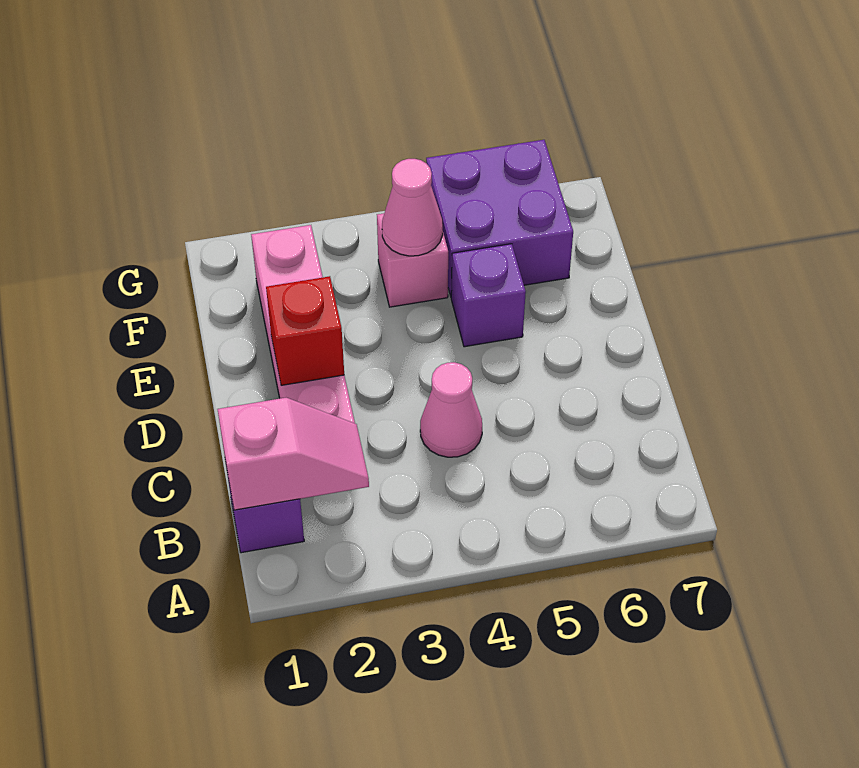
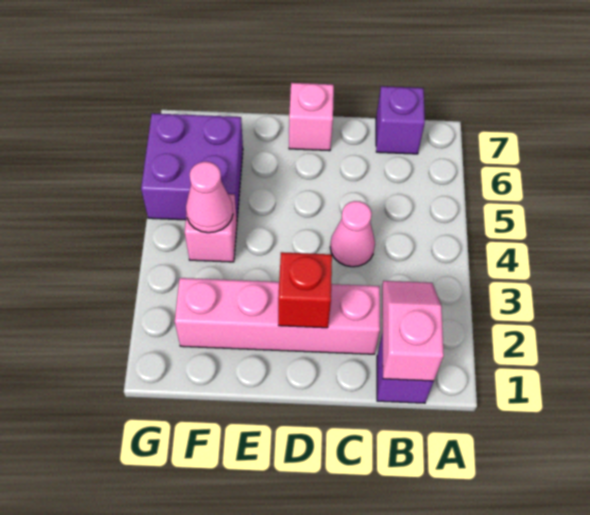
none -> pink 1x1 brick [289,83,334,151]
purple 1x1 brick [451,244,526,347] -> purple 1x1 brick moved to [376,86,425,154]

